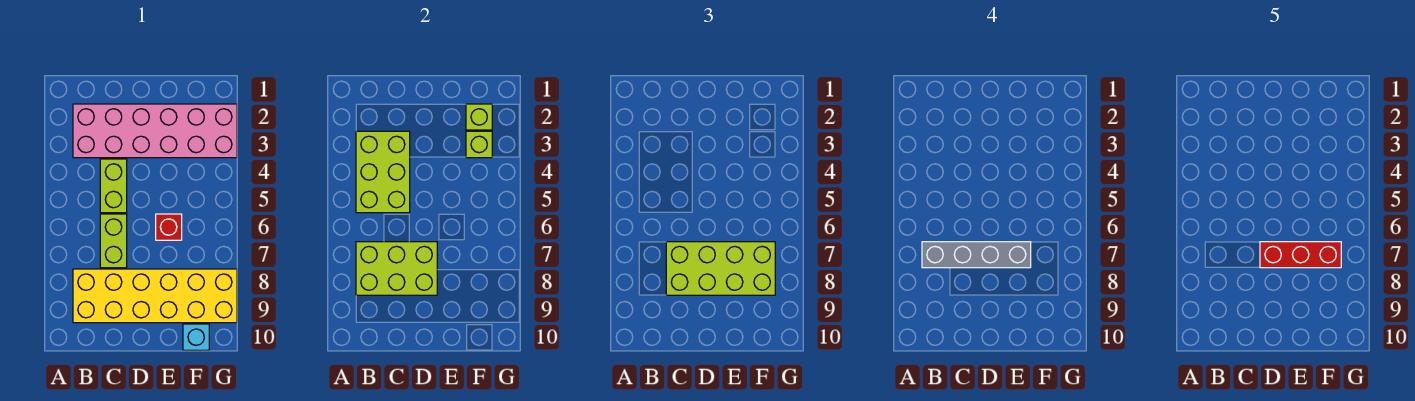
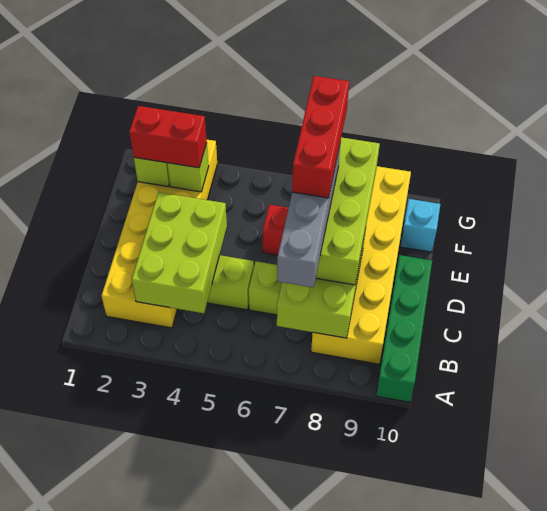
none -> green 1x4 brick [376,255,432,402]
pink 2x6 brick [73,104,237,158] -> yellow 2x6 brick [101,140,217,328]
lime 2x3 brick [356,131,410,213] -> lime 2x3 brick turned to [132,192,227,313]
none -> red 1x2 brick [129,106,207,168]

